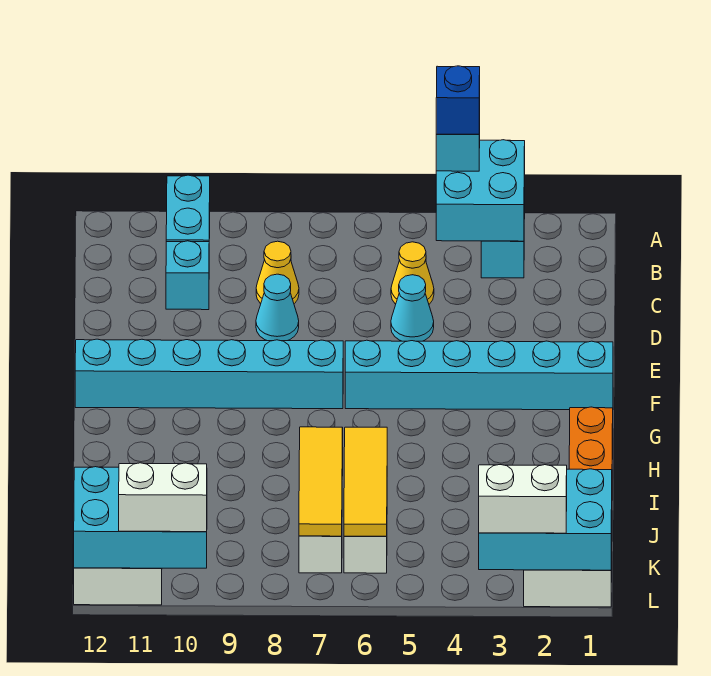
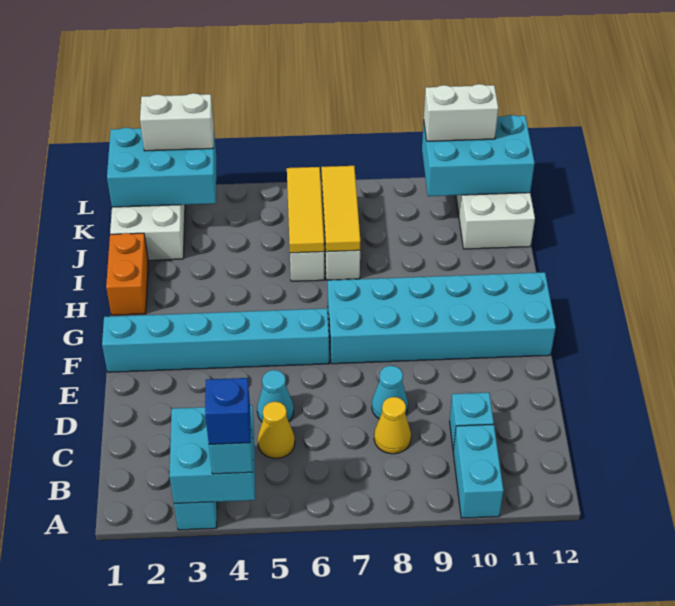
cyan 1x6 brick [75,339,343,409] -> cyan 2x6 brick [328,272,556,364]

